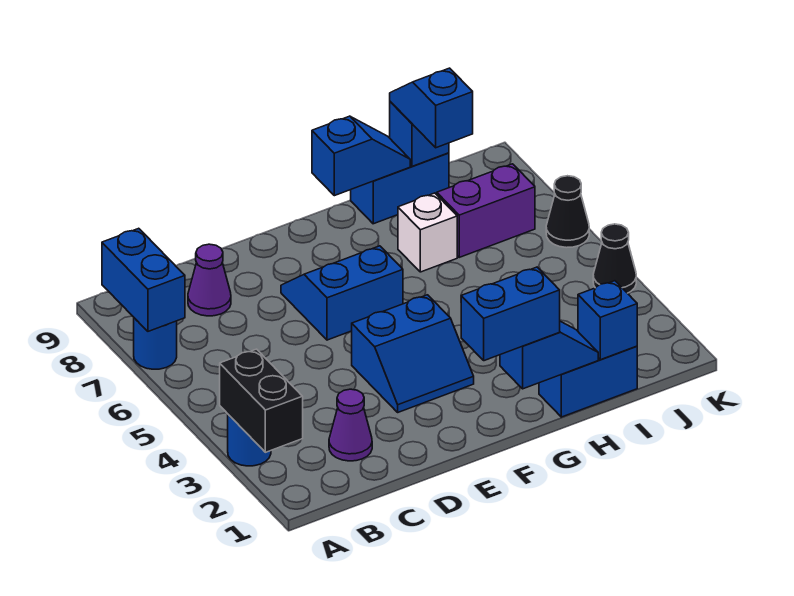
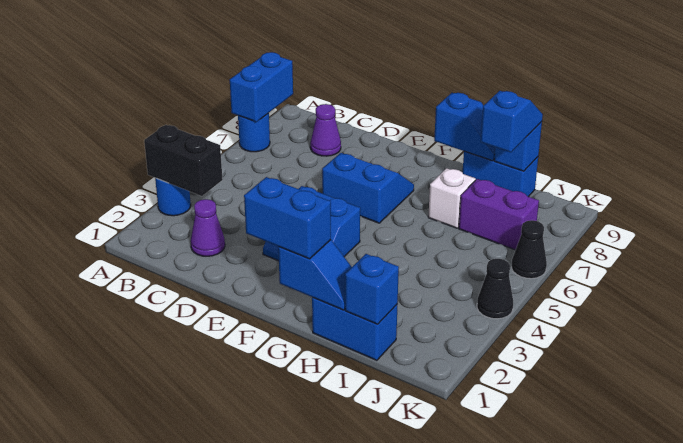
black 1x2 brick [220,349,303,452] -> black 1x2 brick turned to [144,125,223,196]

